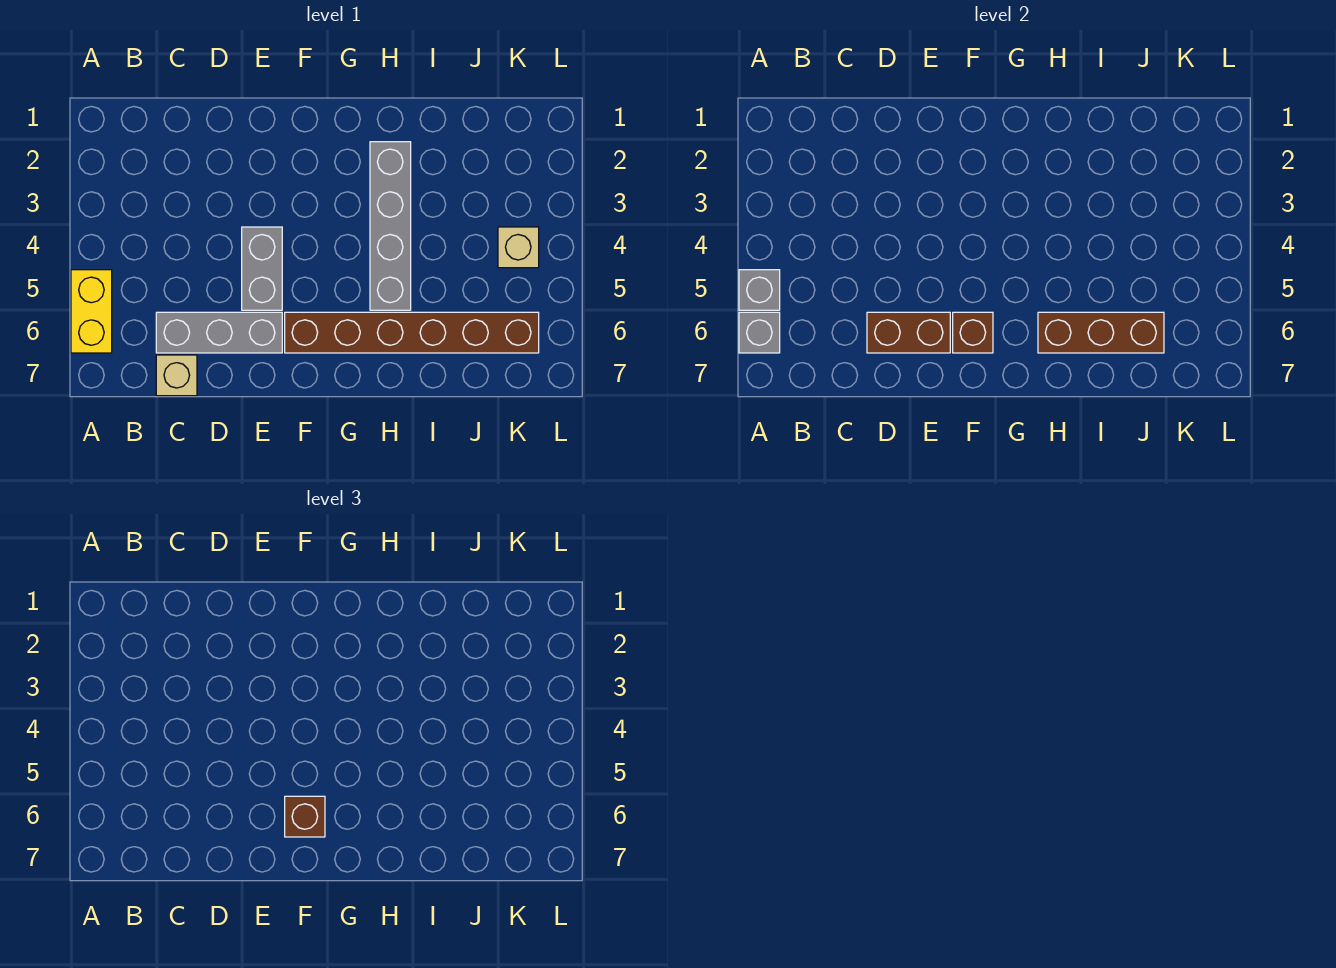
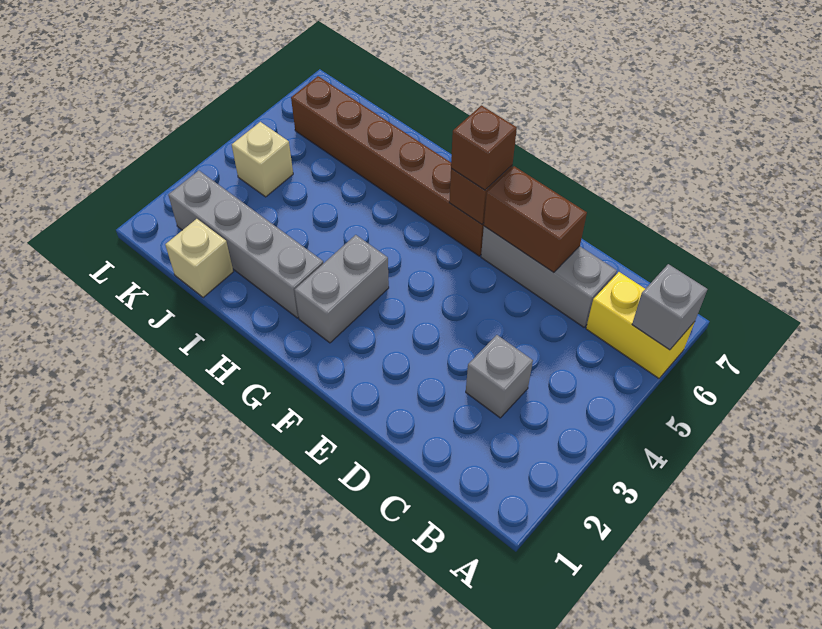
yellow 1x2 brick [71,270,112,353] -> yellow 1x2 brick turned to [586,272,695,378]
grey 1x1 brick [739,270,780,310] -> grey 1x1 brick moved to [466,335,533,418]
tan 1x1 brick [156,355,197,396] -> tan 1x1 brick moved to [165,219,233,298]
grey 1x2 brick [242,227,282,310] -> grey 1x2 brick moved to [295,235,389,343]
grey 1x4 brick [370,142,411,310] -> grey 1x4 brick turned to [168,171,323,318]
brown 1x3 brick [1038,312,1164,353] -> none

